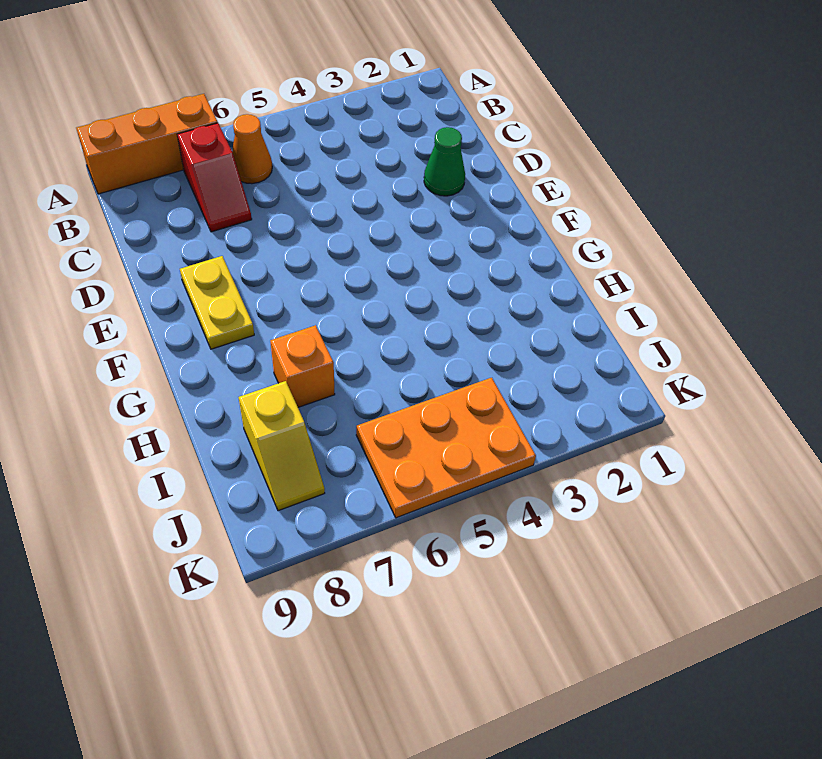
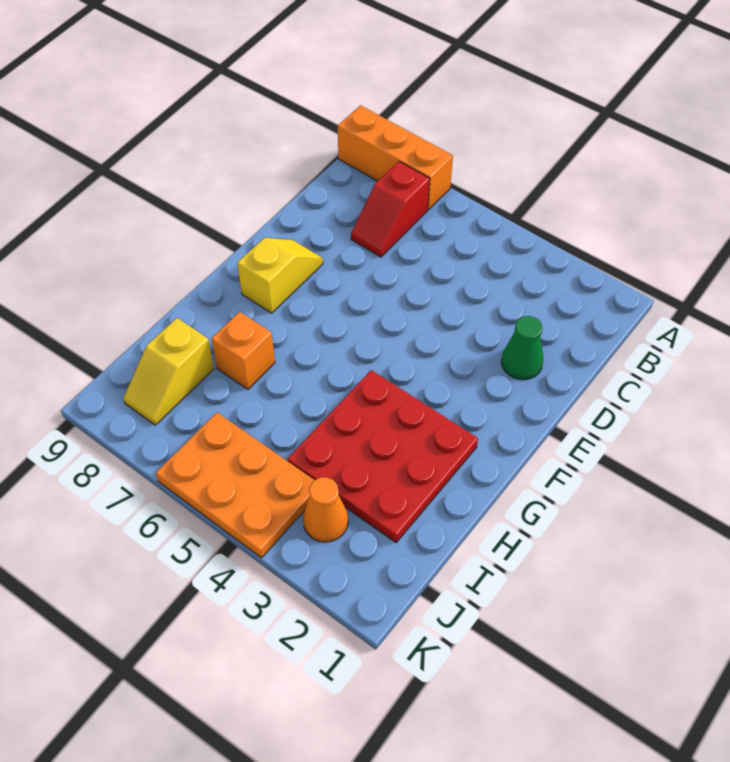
orange 1x1 cone [232,114,272,184] -> orange 1x1 cone moved to [303,477,348,542]
yellow 1x2 plate [180,256,254,349] -> yellow 1x2 slope [237,238,323,313]
none -> red 3x3 plate [288,370,478,543]

